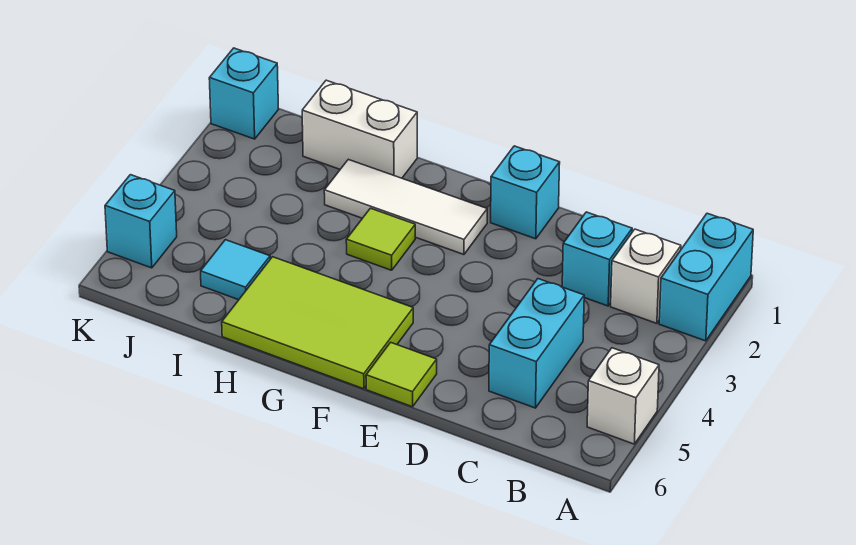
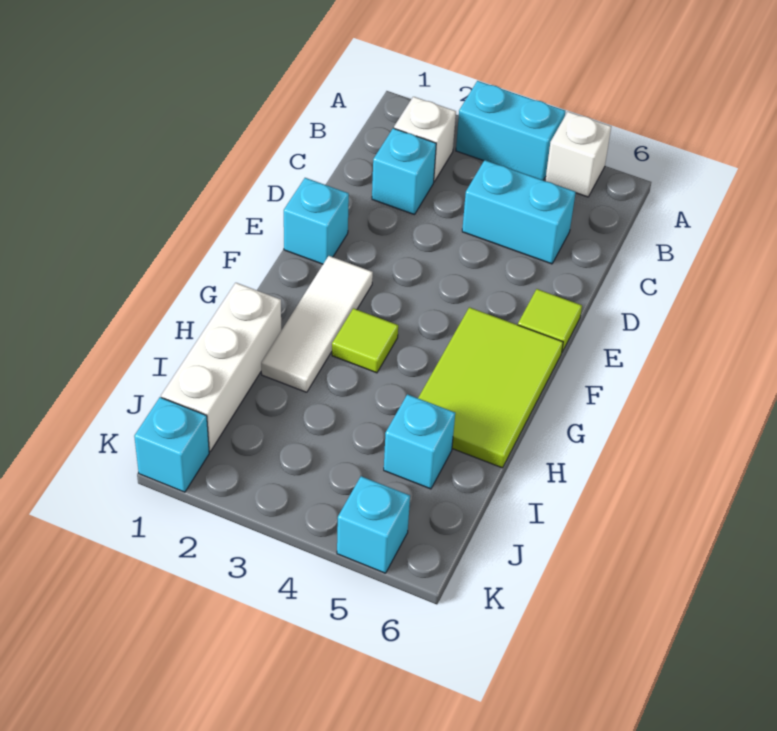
cyan 1x2 brick [659,213,753,341] -> cyan 1x2 brick moved to [456,81,565,180]
white 1x2 brick [302,80,417,178] -> white 1x3 brick [161,283,281,451]
cyan 1x1 tile [201,240,270,300] -> cyan 1x1 brick [384,394,455,489]

